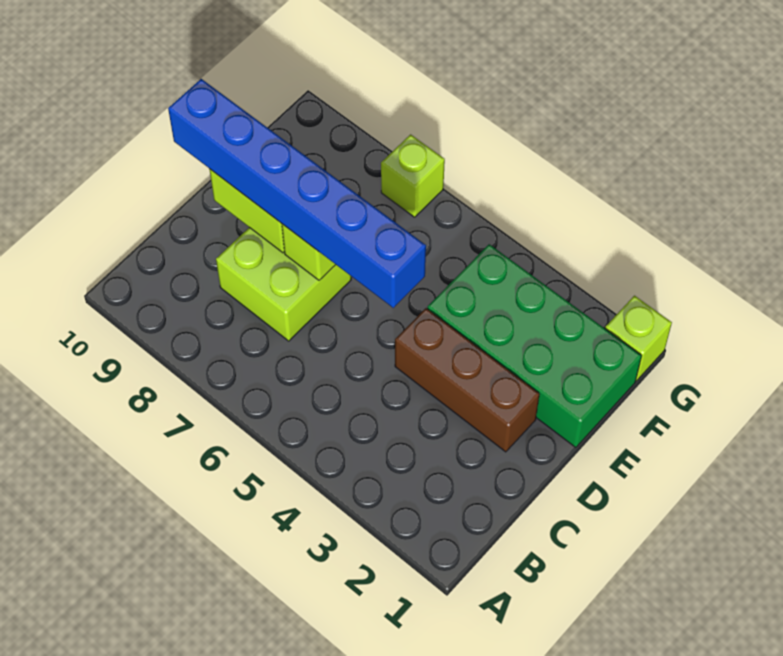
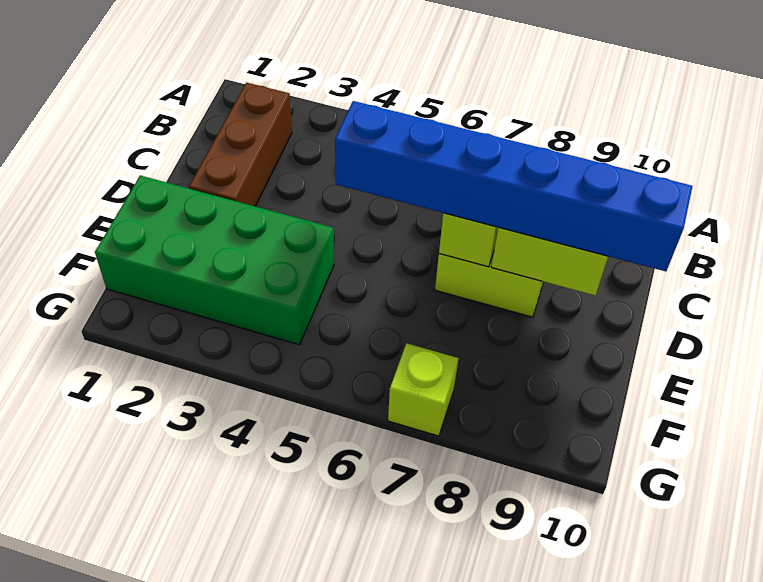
brown 1x3 brick [395,308,539,452] -> brown 1x3 brick turned to [189,83,292,206]
lime 1x1 brick [605,296,672,381] -> none

